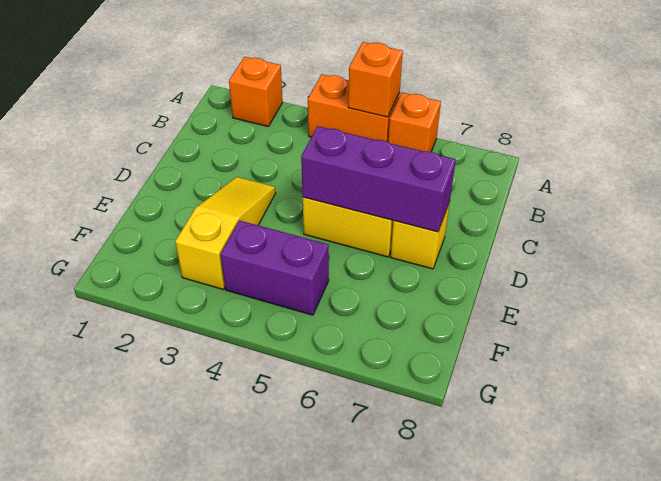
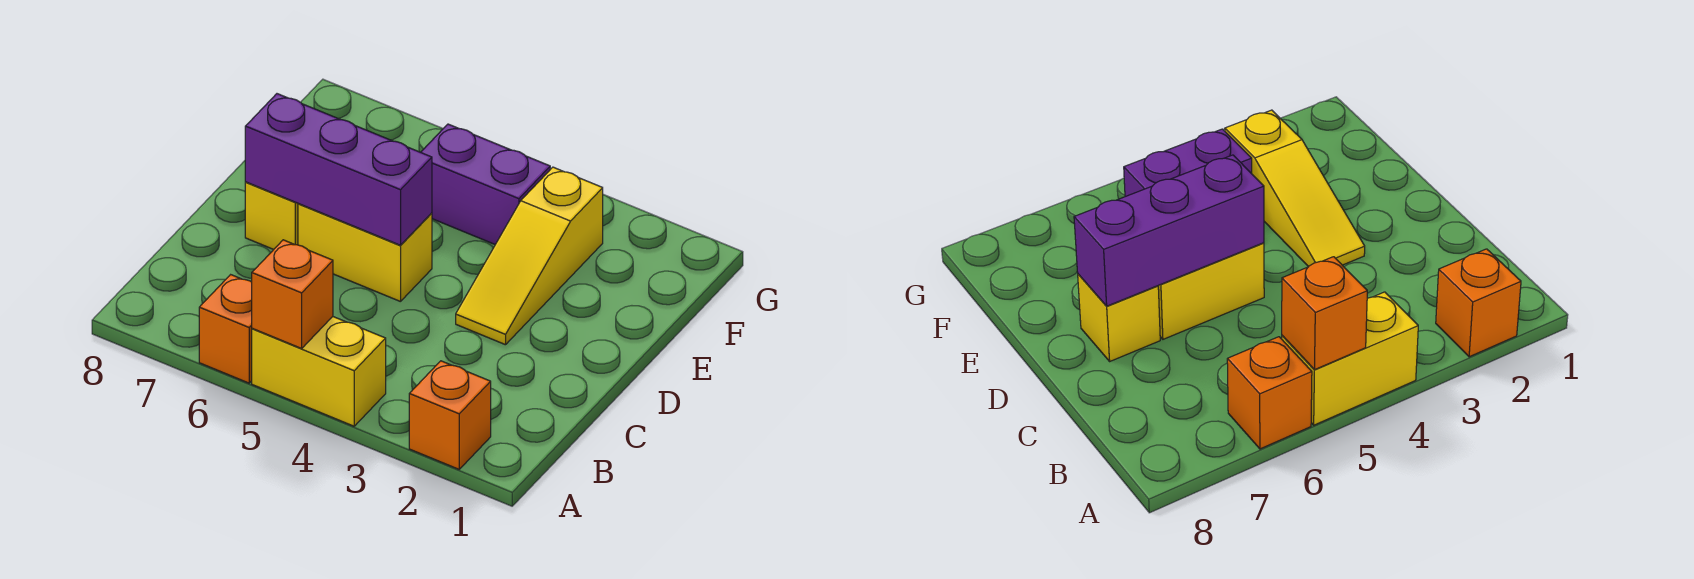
orange 1x2 brick [308,74,400,142] -> yellow 1x2 brick [252,317,386,426]

